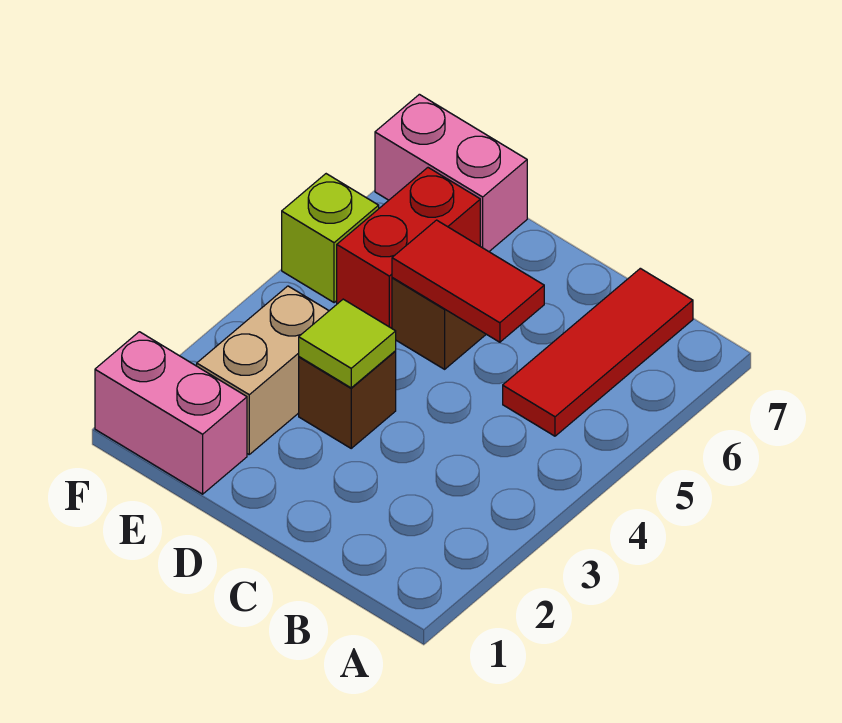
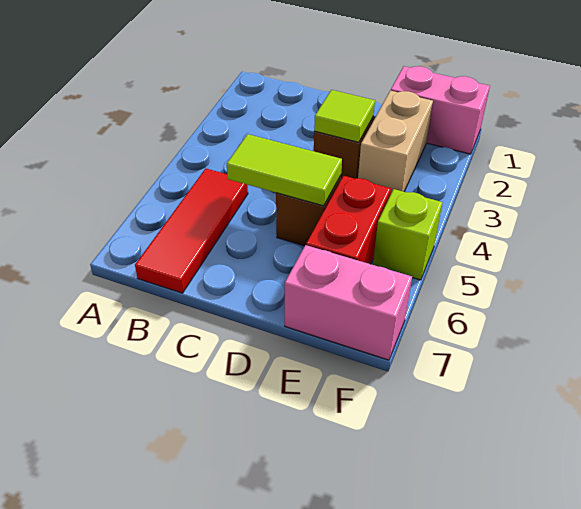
red 1x2 tile [392,220,544,342] -> lime 1x2 tile [227,134,342,206]

